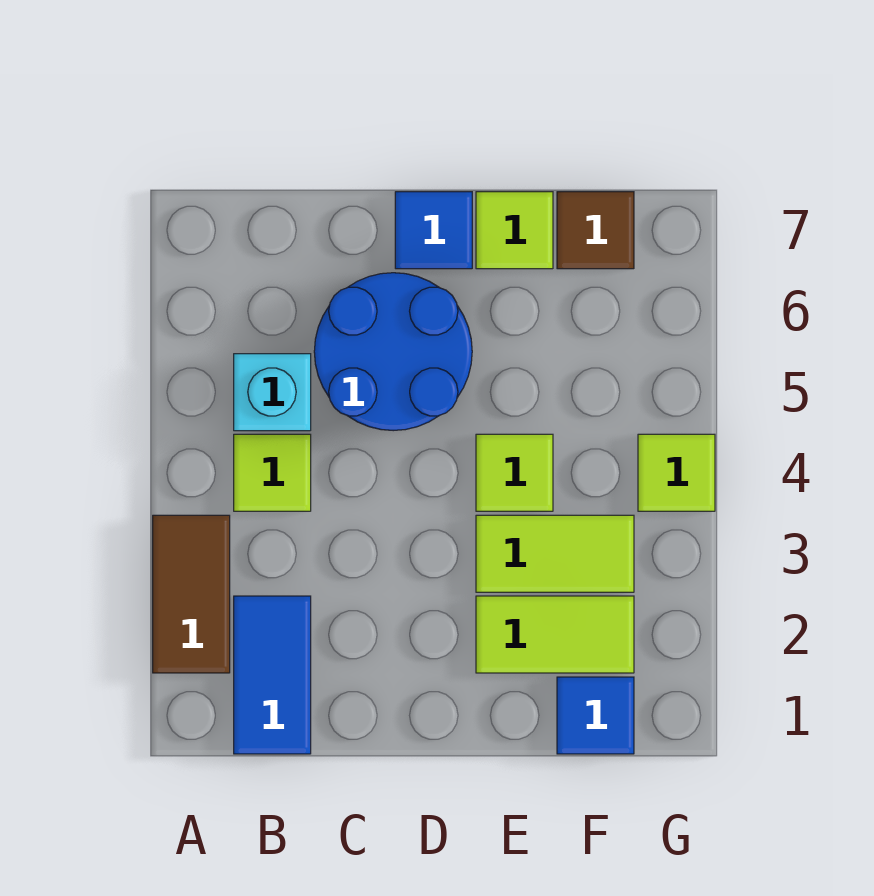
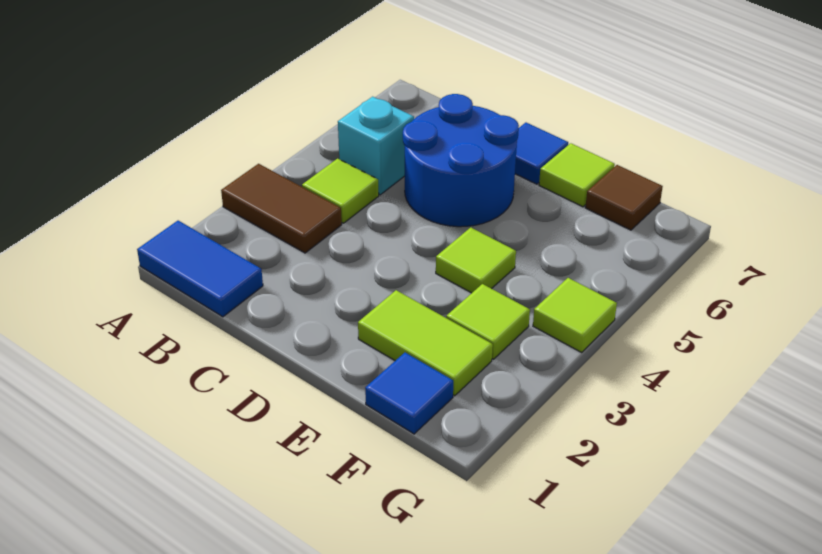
brown 1x2 tile [153,515,230,673] -> brown 1x2 tile turned to [221,164,342,253]
blue 1x2 tile [234,596,311,754] -> blue 1x2 tile turned to [137,221,263,317]
lime 1x2 tile [476,515,634,592] -> lime 1x1 tile [446,284,530,359]

